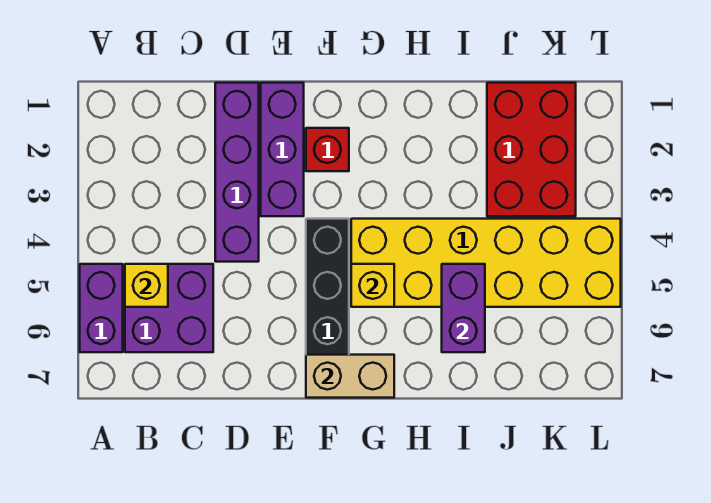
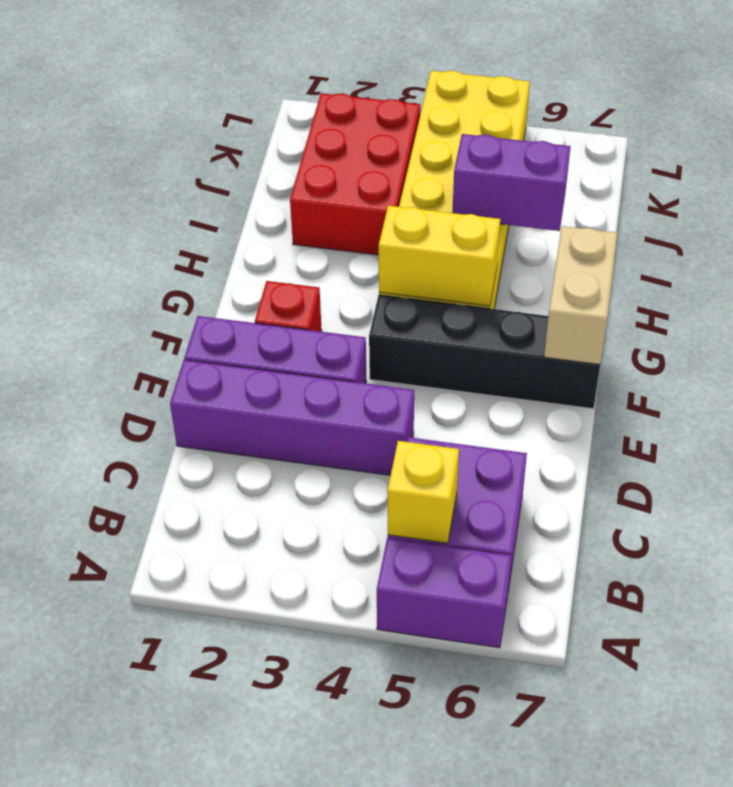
yellow 1x1 brick [351,264,394,307] -> yellow 1x2 brick [379,206,500,306]
red 2x3 brick [487,83,576,216] -> red 2x3 brick turned to [290,93,420,255]

